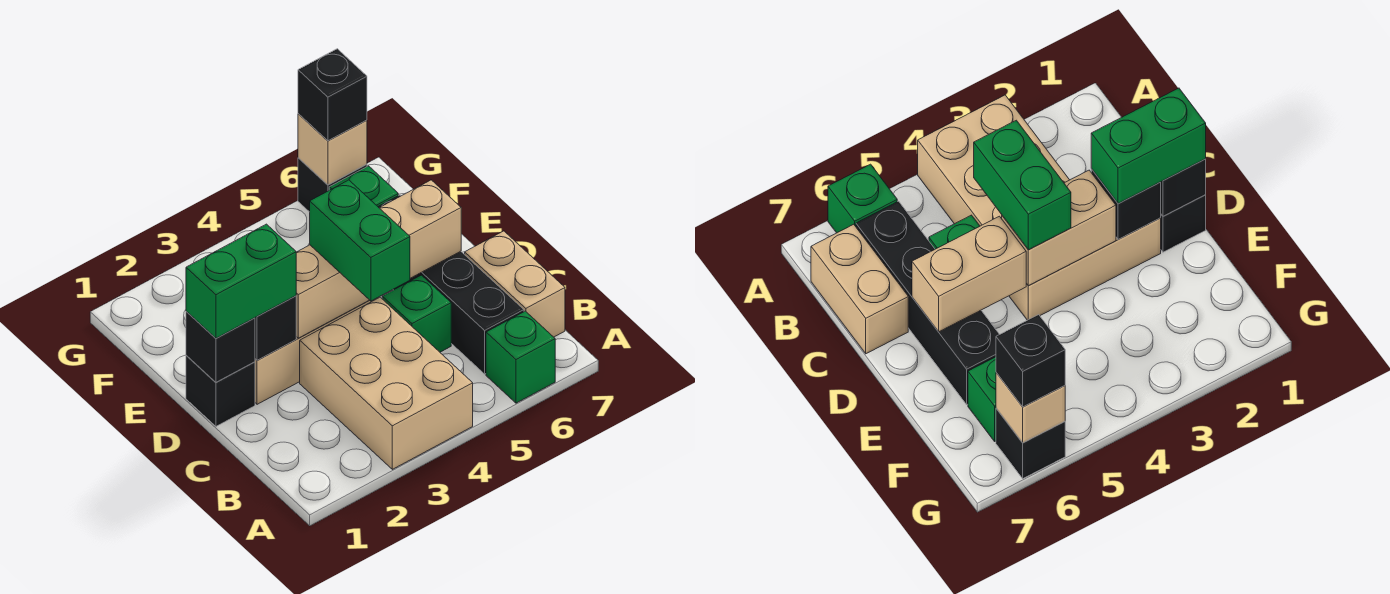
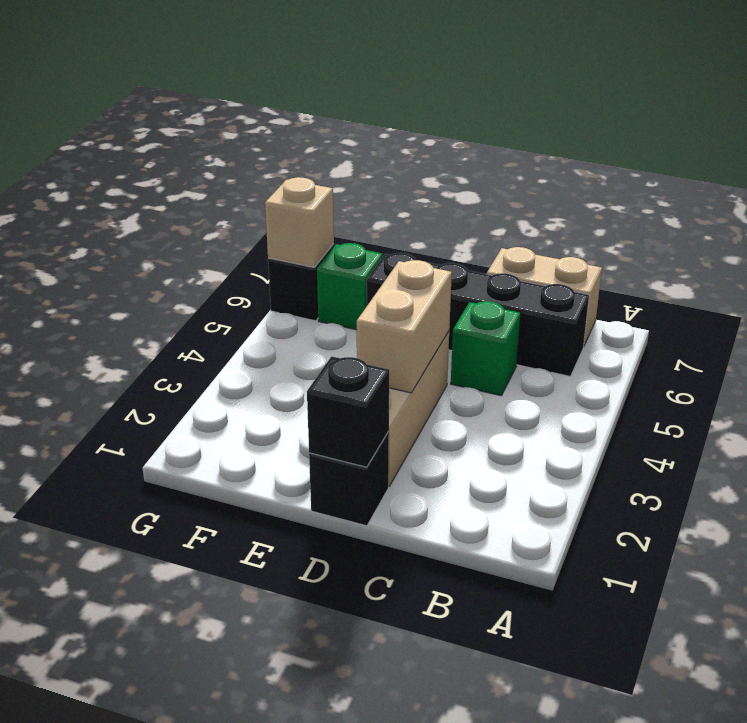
tan 2x3 brick [300,297,473,469] -> none
green 1x1 brick [486,311,555,403] -> none
green 1x2 brick [310,180,410,301] -> none
green 1x2 brick [186,224,296,338] -> none
black 1x1 brick [255,296,296,360] -> none
tan 1x2 brick [380,180,461,278] -> none
black 1x1 brick [298,49,367,141] -> none

